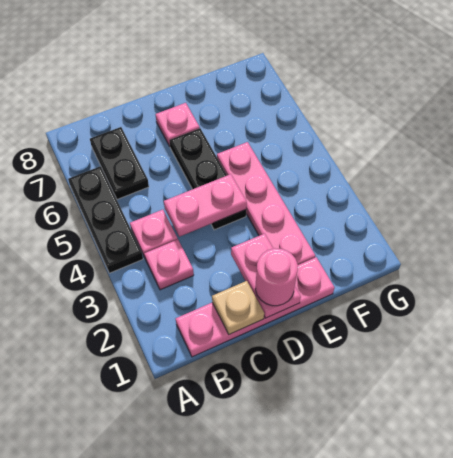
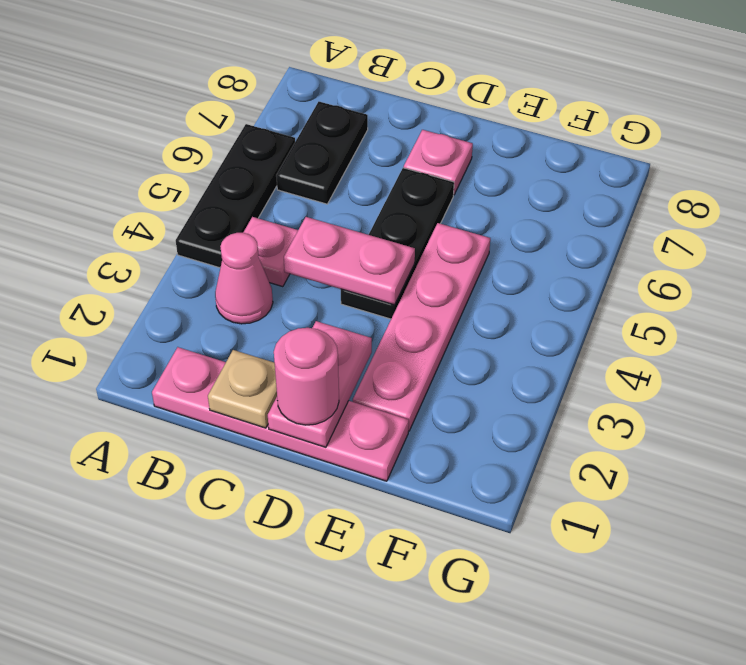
pink 1x1 plate [144,240,194,290] -> pink 1x1 cone [215,233,273,324]

